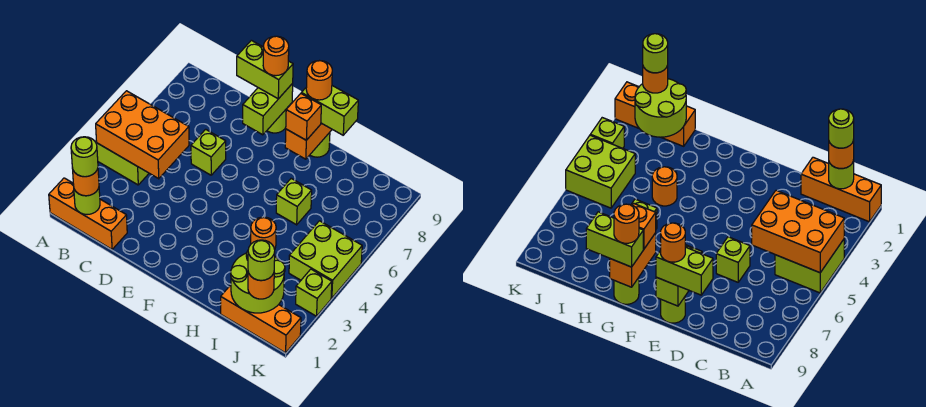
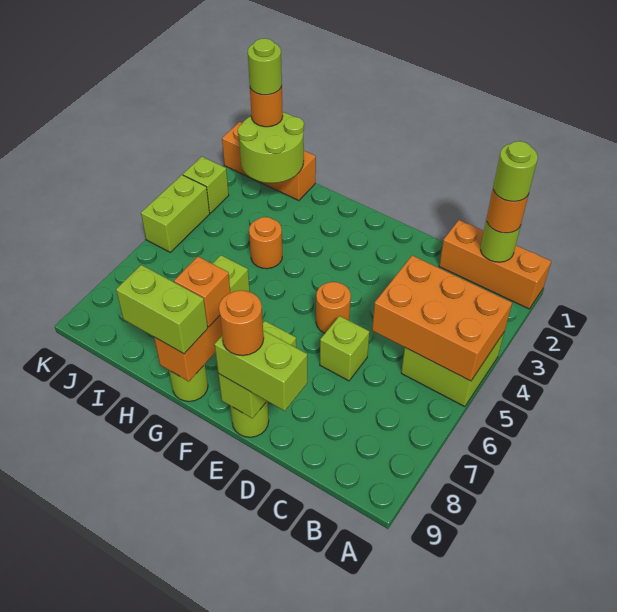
orange 1x1 round brick [306,61,332,100] -> orange 1x1 round brick moved to [316,282,351,333]
lime 2x2 brick [289,221,362,298] -> lime 1x2 brick [141,175,210,252]

